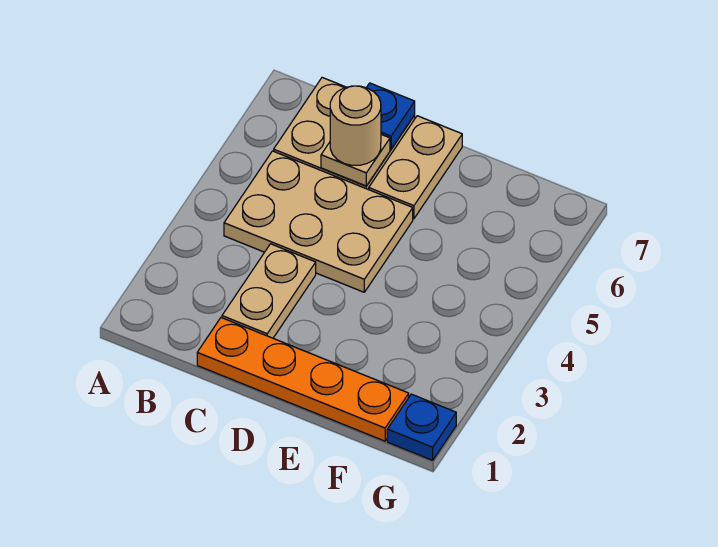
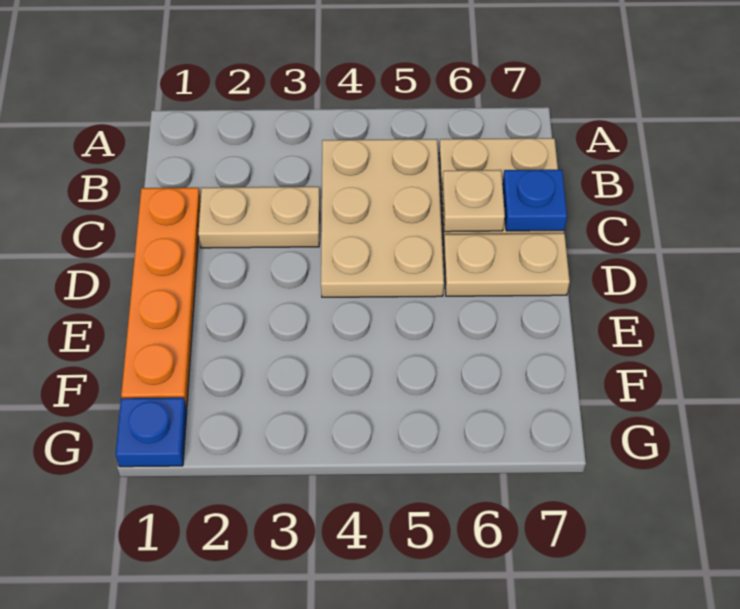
tan 1x1 round brick [330,86,381,165] -> none

